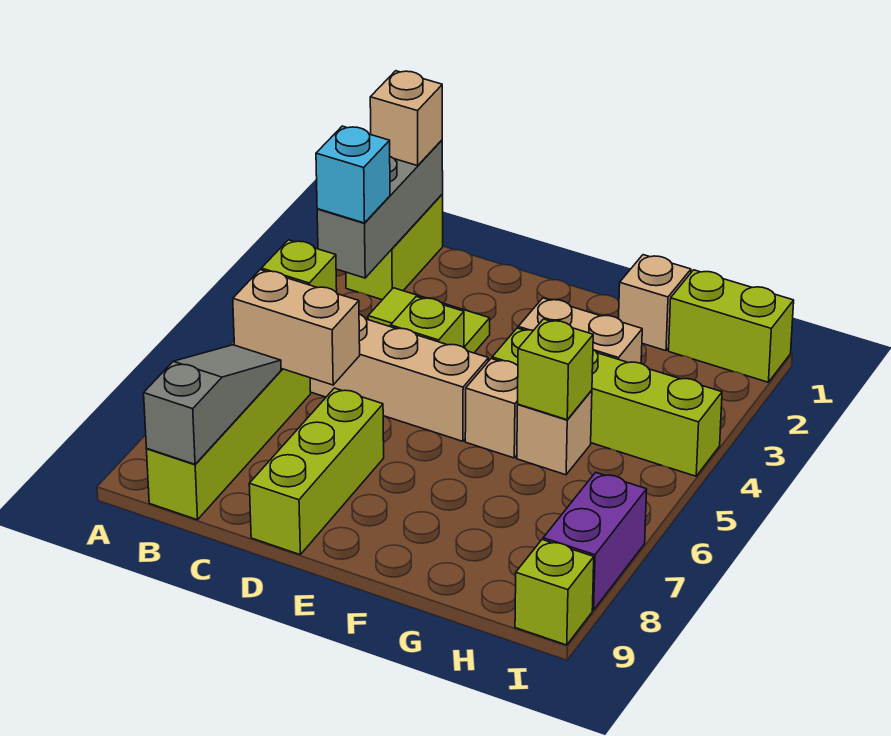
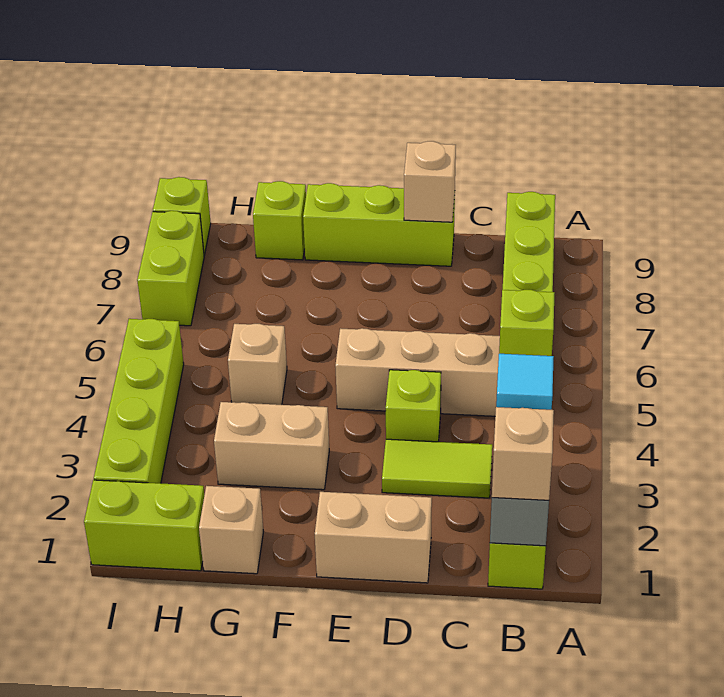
cyan 1x1 brick [316,126,390,223] -> cyan 1x1 tile [496,354,554,410]
tan 1x2 brick [233,270,360,385] -> tan 1x2 brick moved to [315,492,432,583]
grey 1x3 slope [144,345,281,464] -> none
lime 1x3 brick [249,388,384,554] -> lime 1x3 brick turned to [303,183,455,266]
lime 1x4 brick [492,328,722,476] -> lime 1x4 brick turned to [94,319,184,483]
tan 1x1 brick [465,359,518,458] -> tan 1x1 brick moved to [404,141,456,222]
lime 1x1 brick [518,319,593,420] -> lime 1x1 brick moved to [253,181,306,260]
purple 1x2 brick [543,472,647,610] -> lime 1x2 brick [137,211,204,326]

